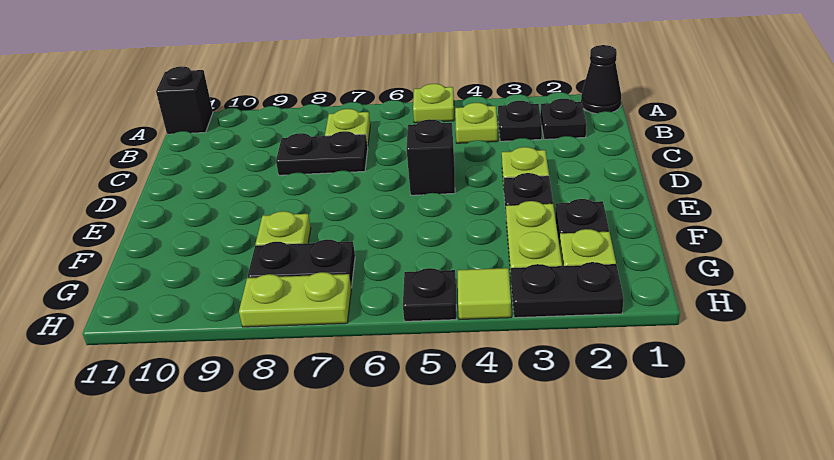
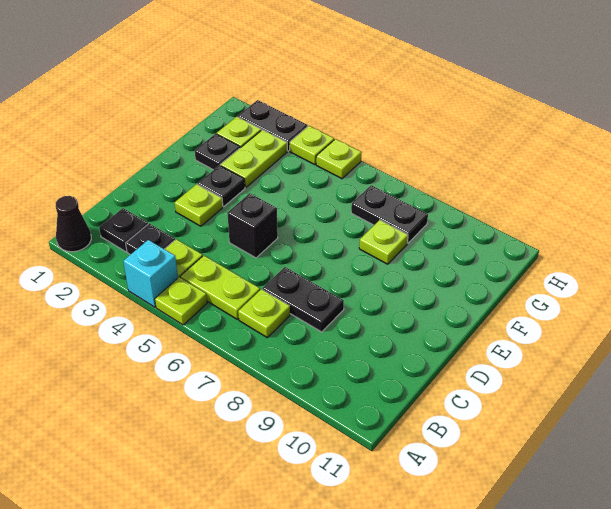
none -> cyan 1x1 brick [123,240,178,307]
black 1x1 brick [156,66,213,134] -> none
lime 1x1 tile [458,268,511,320] -> lime 1x1 plate [290,126,334,165]
black 1x1 plate [403,268,456,321] -> lime 1x1 plate [316,139,362,179]
lime 1x2 plate [239,272,351,327] -> lime 1x2 plate moved to [180,256,260,319]

